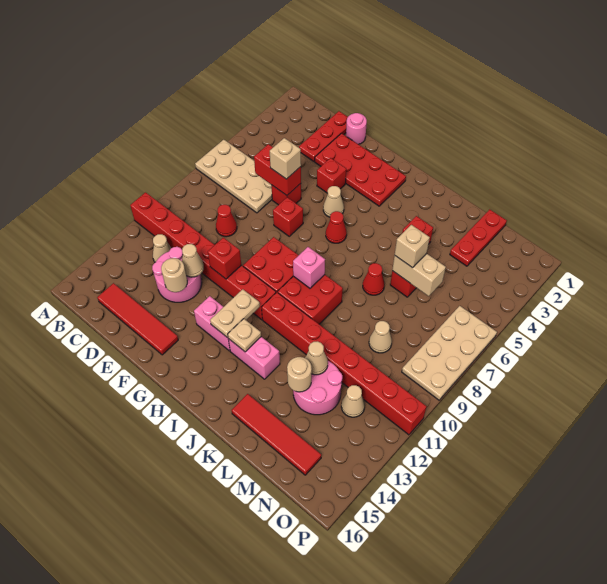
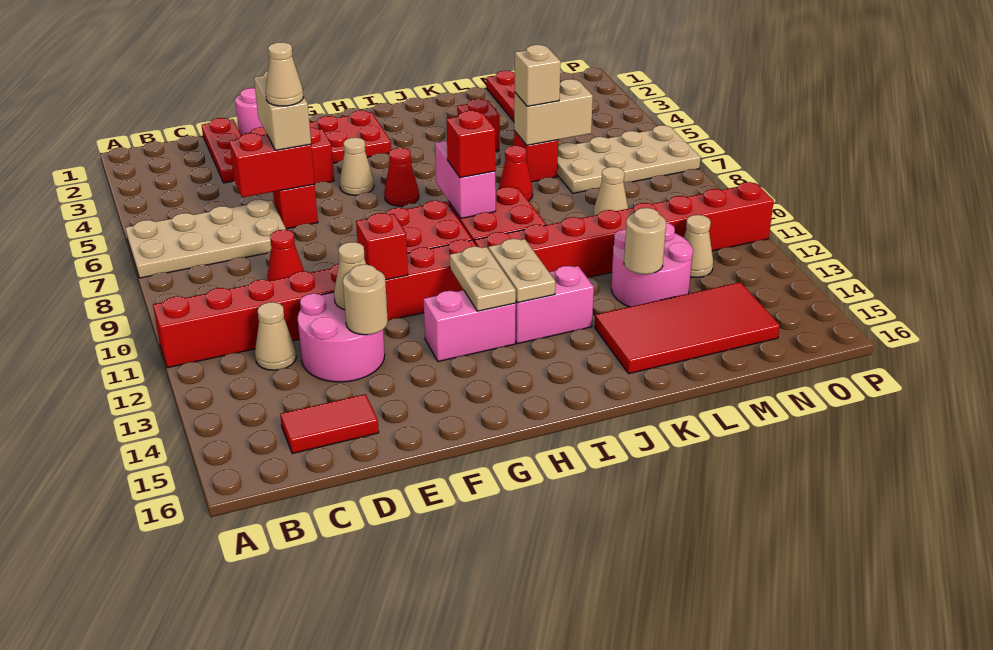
red 1x4 tile [97,283,178,355] -> red 1x2 tile [280,394,379,454]
tan 1x1 brick [270,138,301,179] -> tan 1x2 brick [254,71,311,150]
red 1x1 brick [273,197,303,236] -> red 1x1 brick moved to [447,111,495,178]
pink 1x1 brick [293,247,325,288] -> pink 1x2 brick [435,141,496,218]
tan 1x1 plate [228,319,261,352] -> tan 1x2 plate [488,239,555,303]
red 1x4 tile [232,394,321,475] -> red 2x4 tile [595,282,780,374]
tan 1x1 cone [305,341,328,375] -> tan 1x1 cone moved to [266,42,303,106]
tan 2x4 plate [402,306,497,400] -> tan 2x4 plate turned to [557,125,701,193]

